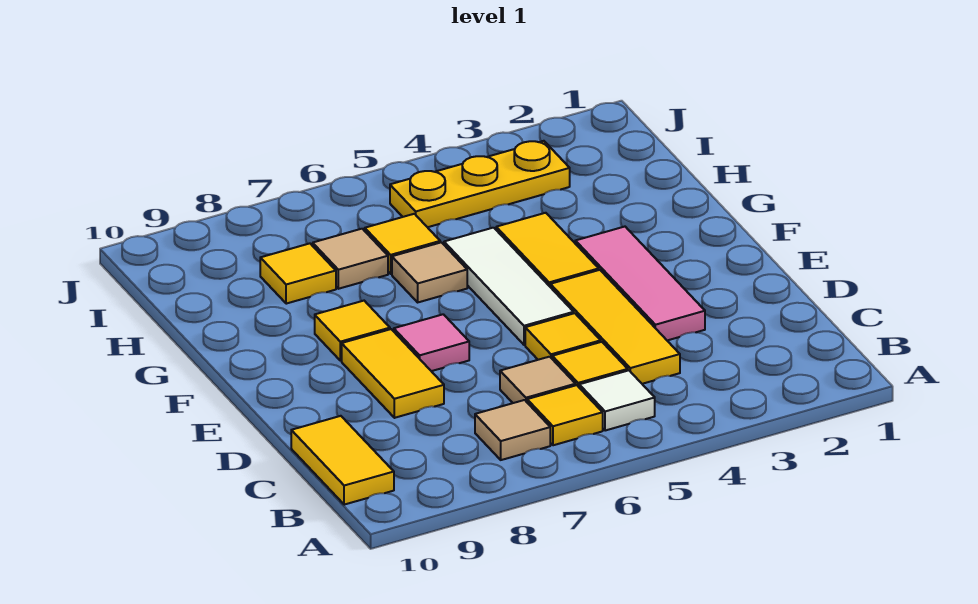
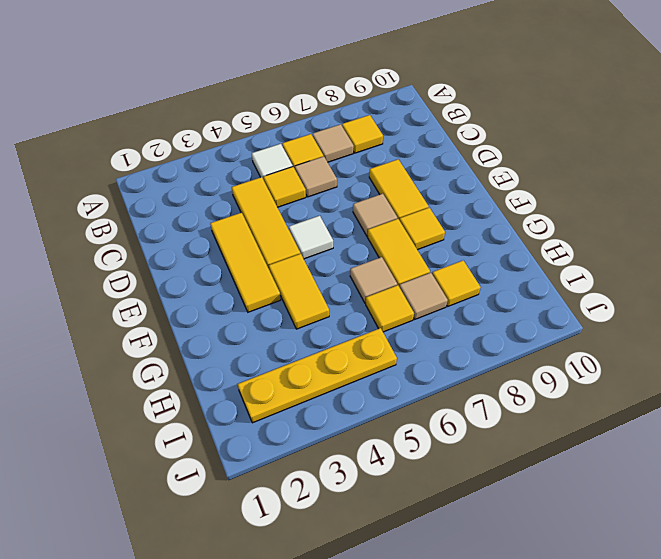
yellow 1x2 tile [291,416,394,505] -> yellow 1x2 tile moved to [367,219,430,286]
pink 1x3 tile [575,227,705,340] -> yellow 1x3 tile [210,213,281,312]
yellow 1x1 tile [525,313,601,360] -> yellow 1x1 tile moved to [342,115,383,153]
white 1x3 tile [444,228,574,345] -> white 1x1 tile [289,216,333,259]
pink 1x1 tile [394,314,469,371] -> tan 1x1 tile [353,194,397,236]
yellow 1x3 plate [390,141,570,227] -> yellow 1x4 plate [238,328,397,423]

